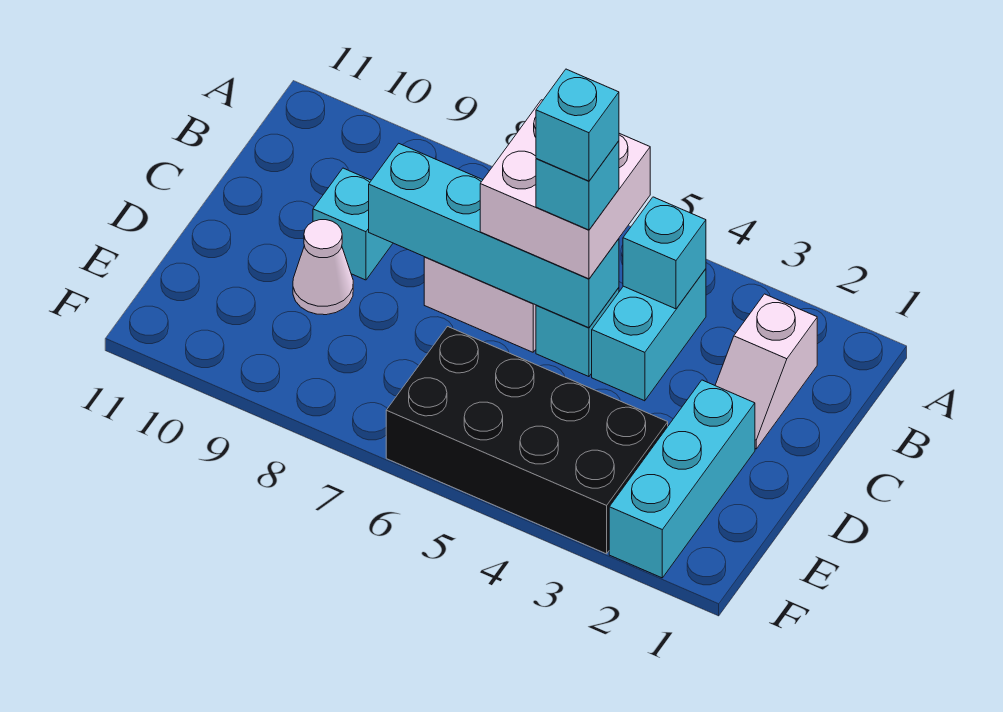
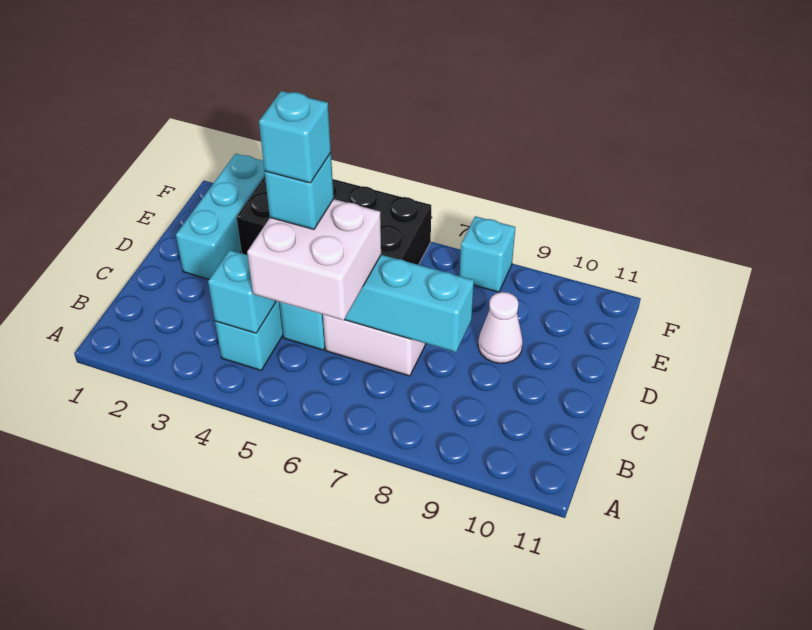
white 1x2 slope [715,294,817,449] -> none
cyan 1x1 brick [313,168,393,280] -> cyan 1x1 brick moved to [460,216,515,292]

